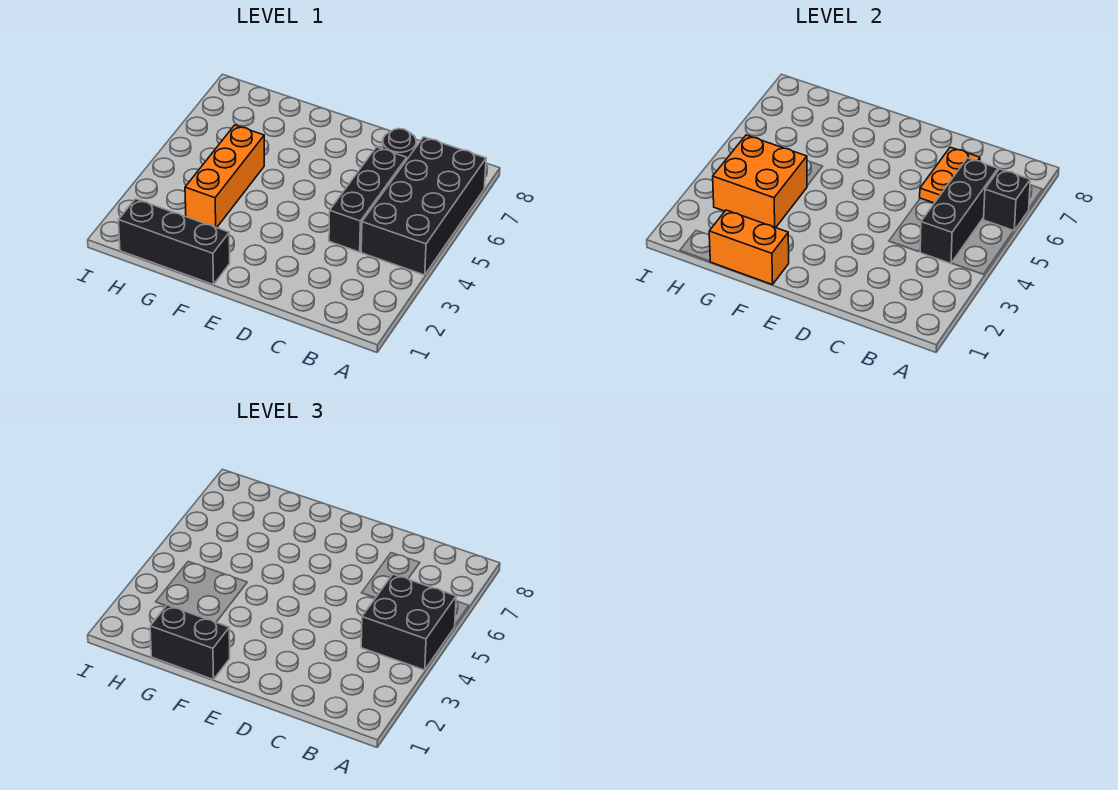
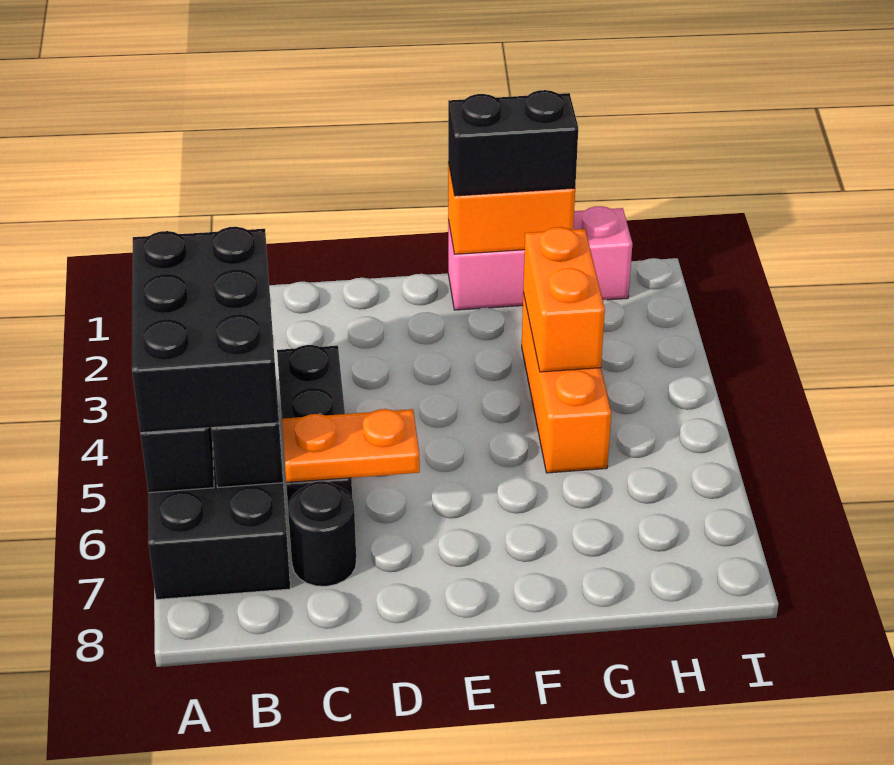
black 2x2 brick [361,574,456,670] -> black 2x3 brick [132,227,279,433]
orange 1x2 plate [920,147,980,203] -> orange 1x2 plate turned to [282,409,420,482]
black 1x3 brick [119,199,230,285] -> pink 1x3 brick [448,206,632,310]
orange 2x2 brick [713,135,807,228] -> orange 1x2 brick [523,227,605,372]

